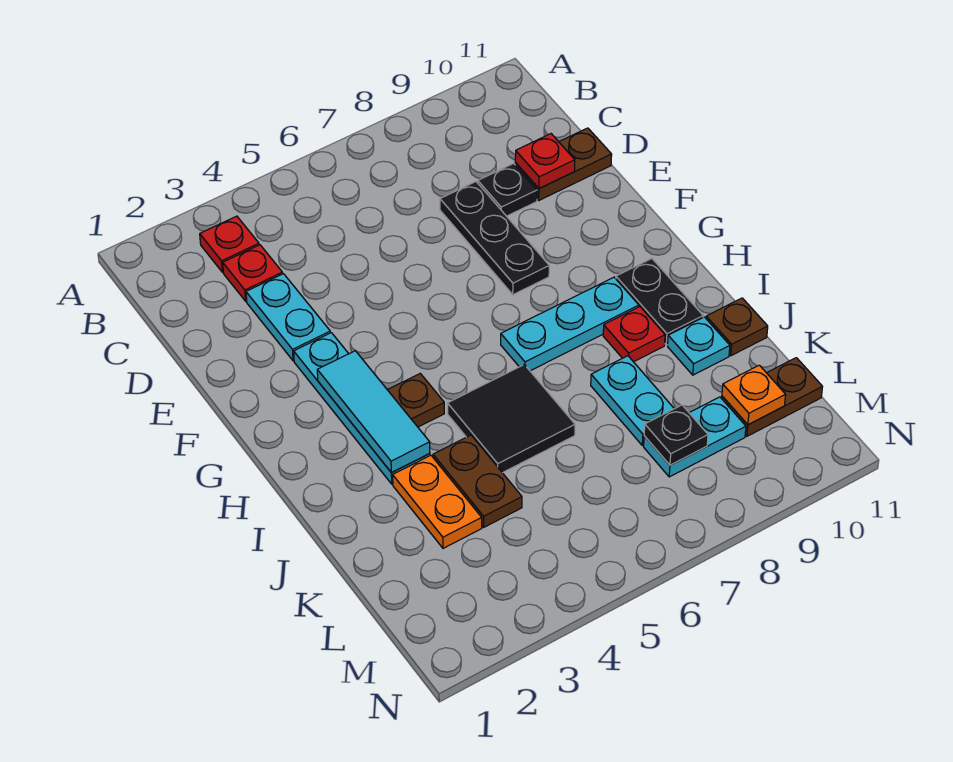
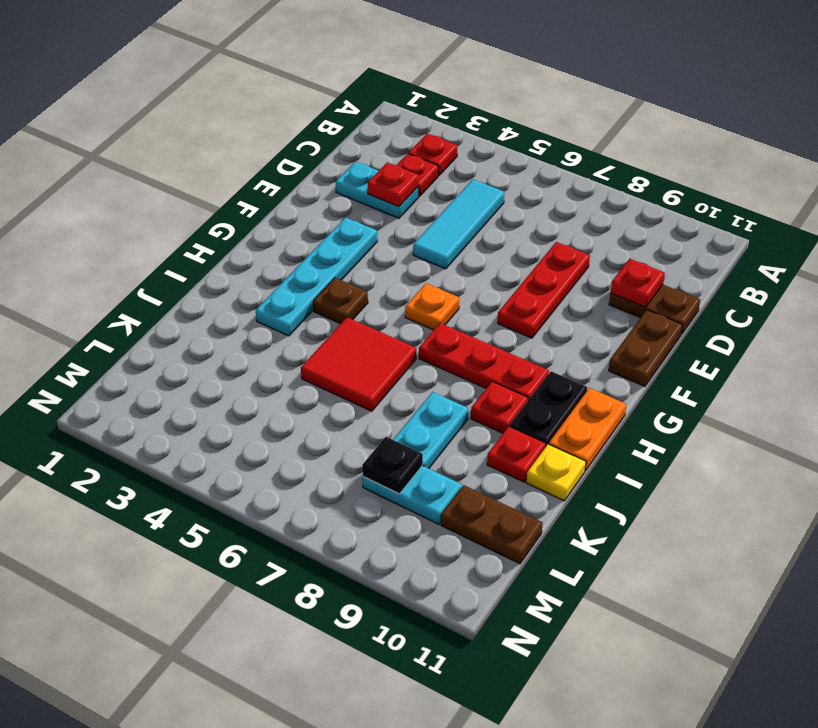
cyan 1x2 plate [246,274,330,361] -> cyan 1x2 plate turned to [336,161,418,218]
none -> red 1x1 plate [368,162,419,207]
black 1x3 plate [440,182,549,295] -> red 1x3 plate [498,242,590,338]
black 1x1 plate [478,164,537,216] -> none
cyan 1x3 tile [317,351,430,473] -> cyan 1x3 tile moved to [413,179,504,269]
cyan 1x3 plate [501,277,639,371] -> red 1x3 plate [419,323,549,400]
black 2x2 tile [448,365,575,473] -> red 2x2 tile [301,317,416,411]
orange 1x2 plate [393,455,482,548] -> orange 1x2 plate moved to [549,388,626,471]
brown 1x2 plate [433,435,522,527] -> brown 1x2 plate moved to [609,310,683,386]
cyan 1x1 plate [668,317,730,375] -> red 1x1 plate [487,426,546,482]
brown 1x1 plate [706,298,768,356] -> yellow 1x1 plate [526,444,586,501]
orange 1x1 plate [722,365,786,425] -> orange 1x1 plate moved to [405,283,459,330]

